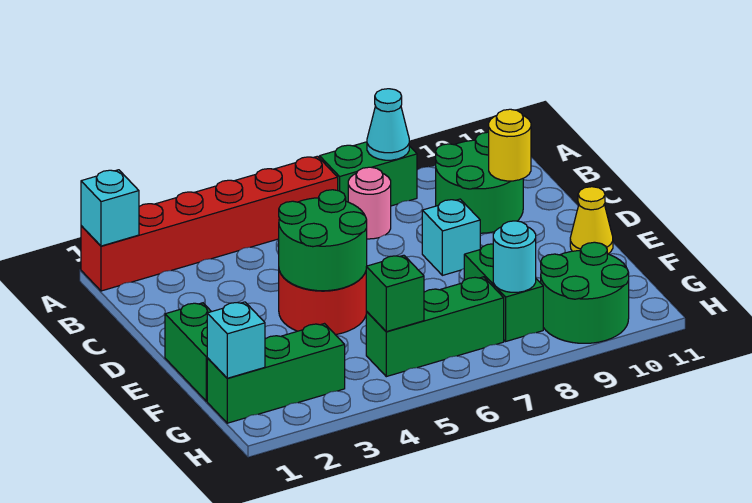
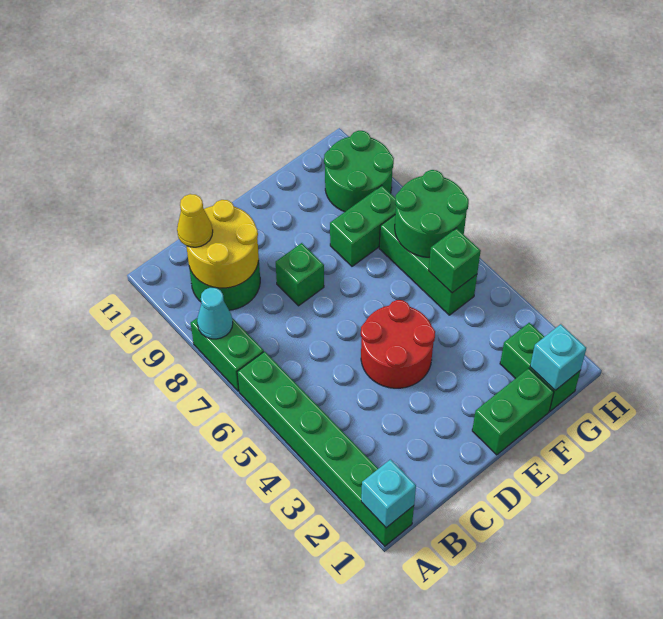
red 1x6 brick [81,156,338,291] -> green 1x6 brick [237,351,414,546]
pink 1x1 round brick [348,167,391,239] -> none
yellow 1x1 round brick [489,109,531,181] -> yellow 2x2 round brick [186,200,259,288]
green 2x2 round brick [279,190,367,291] -> green 2x2 round brick moved to [395,170,469,257]
cyan 1x1 brick [422,199,480,275] -> green 1x1 brick [276,243,324,306]
yellow 1x1 cone [570,187,613,254] -> yellow 1x1 cone moved to [177,194,213,247]
green 1x3 brick [207,324,345,423] -> green 1x2 brick [500,323,580,411]
cyan 1x1 round brick [493,221,536,292] -> none

